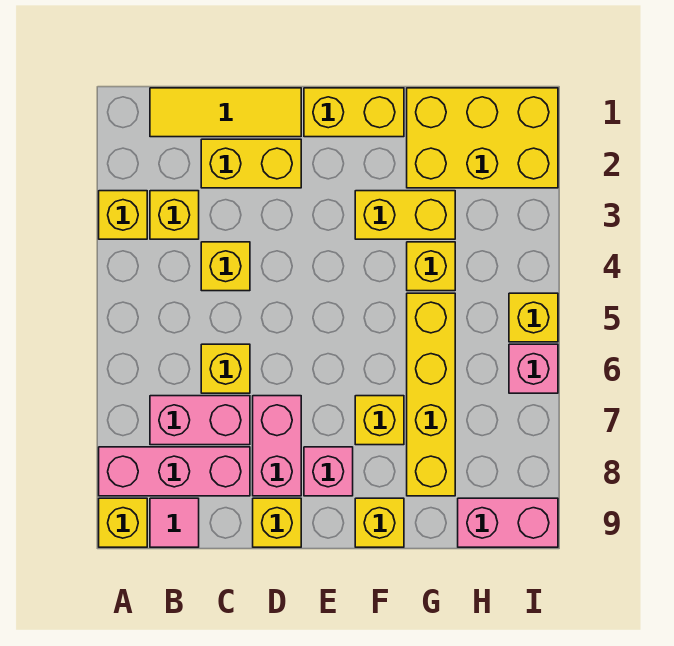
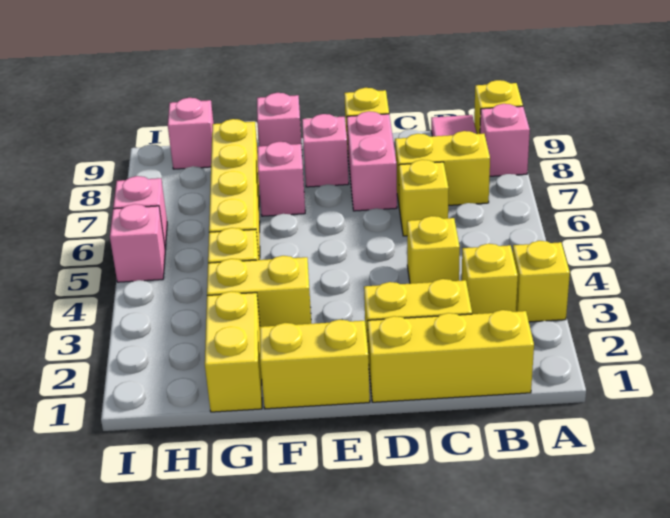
pink 1x3 brick [99,447,250,496] -> pink 1x1 brick [480,104,530,176]
yellow 1x3 tile [150,88,301,137] -> yellow 1x3 brick [368,310,534,402]
pink 1x2 brick [150,396,250,445] -> yellow 1x2 brick [395,131,490,205]
yellow 1x1 brick [355,396,404,445] -> pink 1x1 brick [258,142,305,216]
yellow 1x1 brick [355,498,404,547] -> pink 1x1 brick [257,93,302,147]
yellow 2x3 brick [407,88,558,188] -> yellow 1x2 brick [205,291,262,412]
pink 1x2 brick [458,498,558,547] -> pink 1x1 brick [168,98,214,169]
yellow 1x1 brick [509,293,558,342] -> pink 1x1 brick [110,204,165,282]

